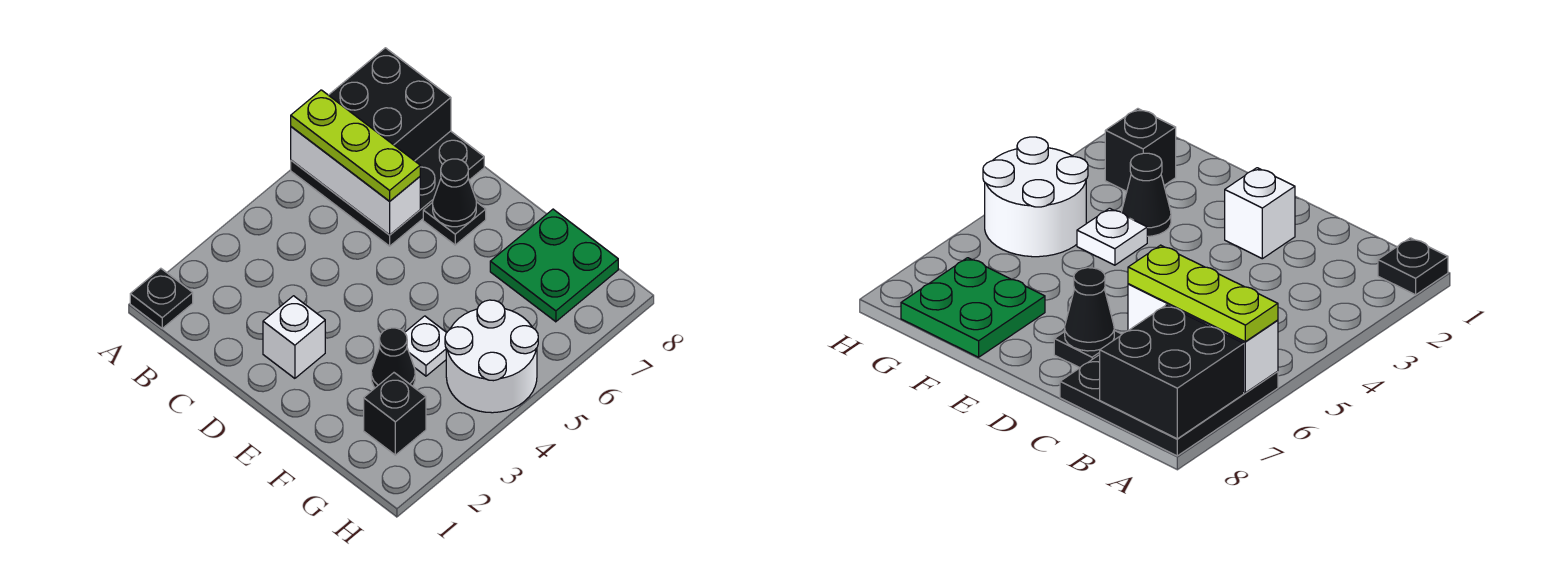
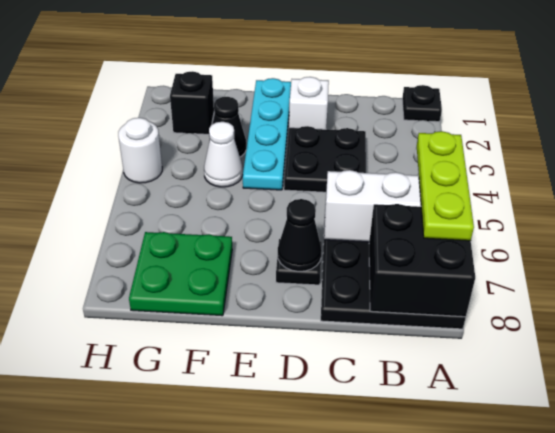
lime 1x3 plate [291,90,420,201] -> lime 1x3 plate turned to [417,131,474,241]
none -> black 2x2 plate [284,126,366,192]
none -> cyan 1x4 plate [243,78,291,190]
white 1x1 plate [405,316,447,376] -> white 1x1 cone [204,122,243,187]
white 2x2 round brick [445,300,538,413] -> white 1x1 round brick [118,118,162,183]

